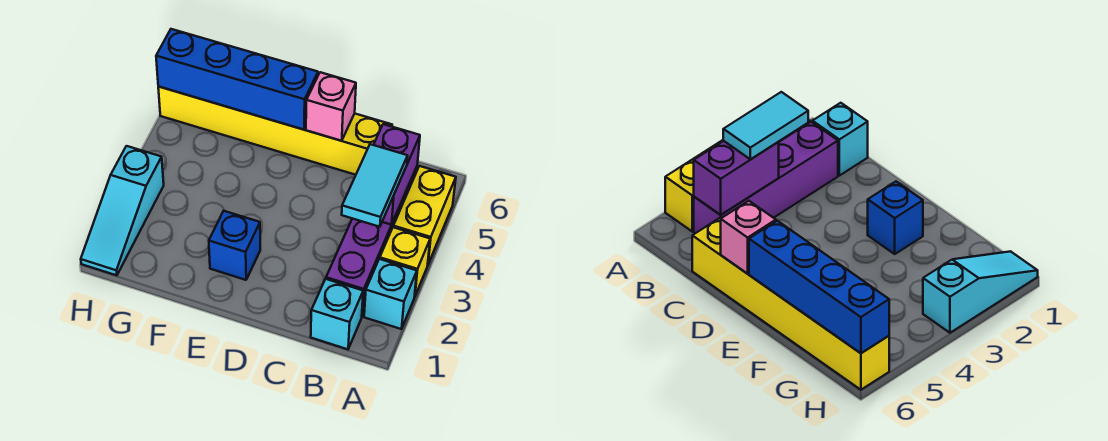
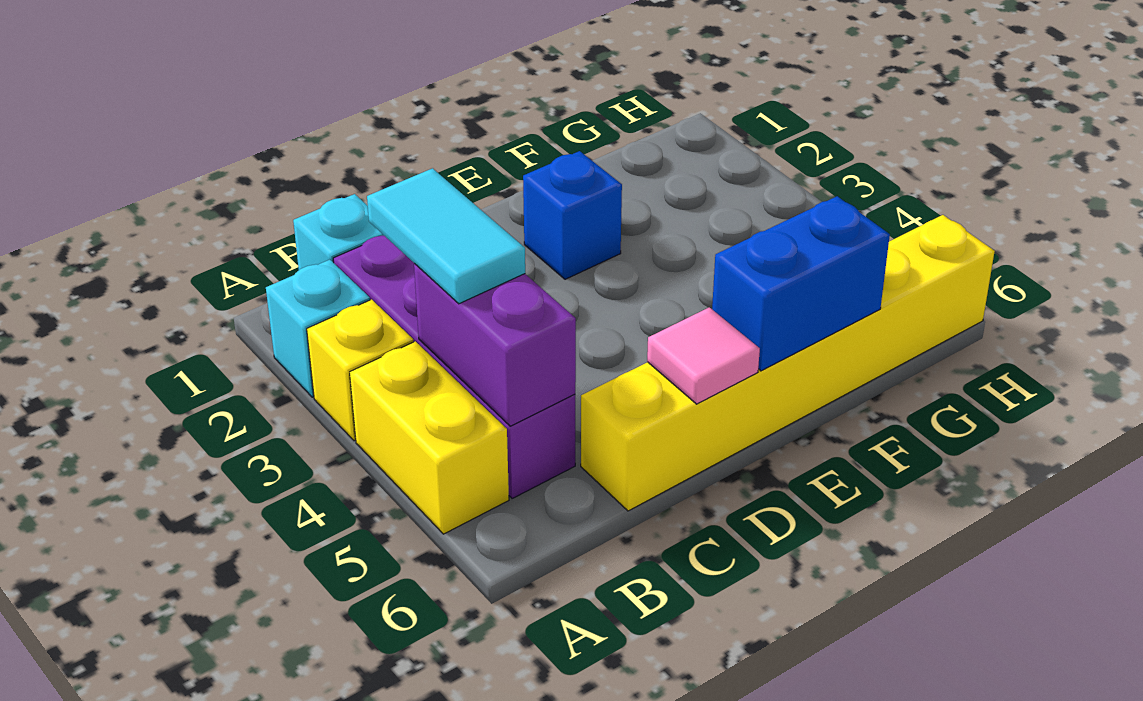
pink 1x1 brick [306,72,356,141] -> pink 1x1 tile [647,307,760,404]
blue 1x4 brick [156,29,318,130] -> blue 1x2 brick [712,196,890,371]
cyan 1x3 slope [81,146,164,275] -> none

